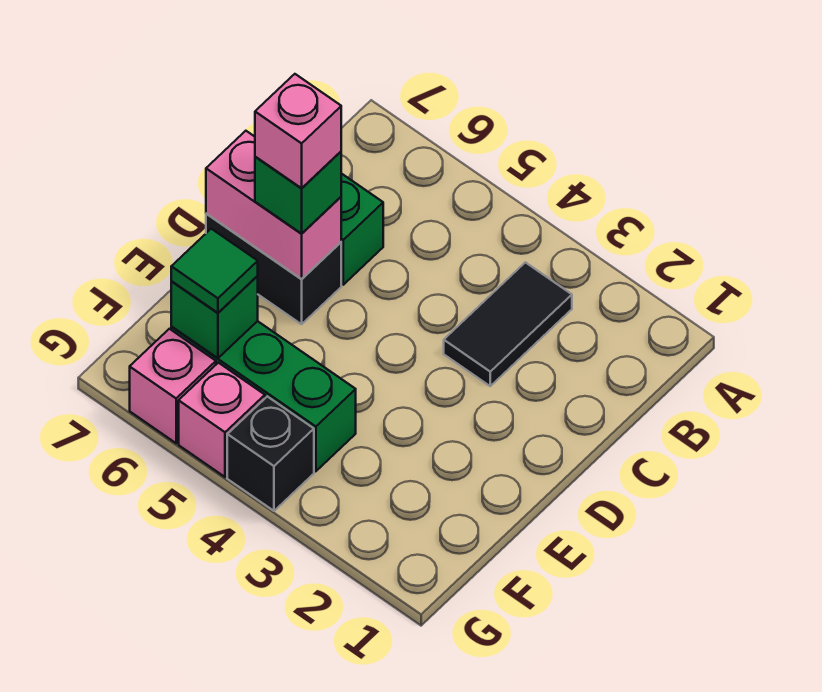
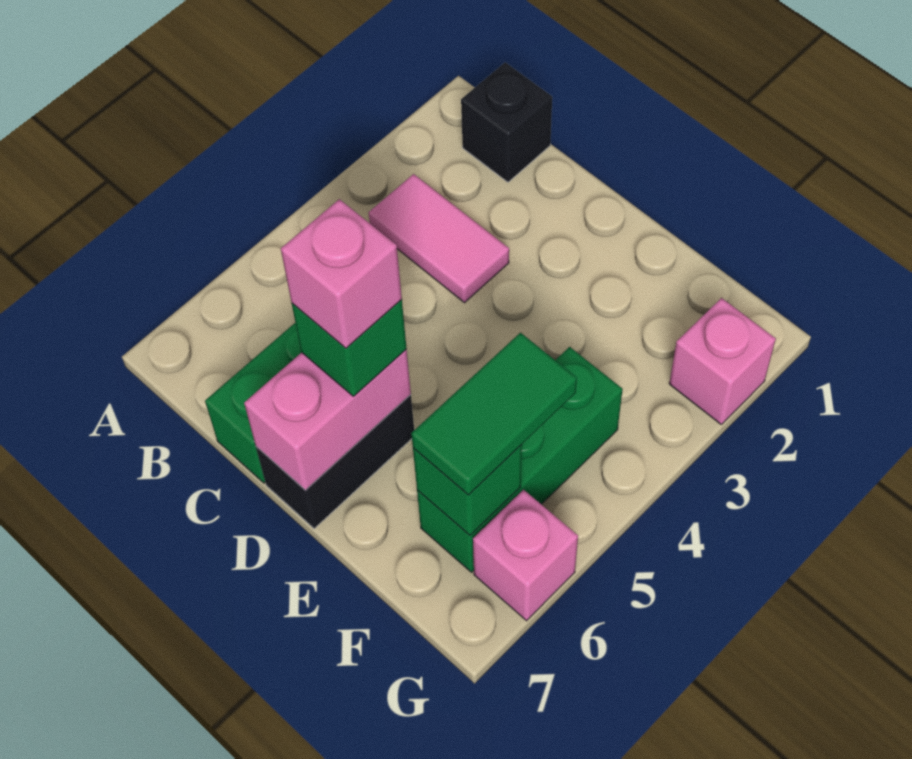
black 1x2 tile [444,262,572,386] -> pink 1x2 tile [369,174,509,303]
green 1x1 tile [171,229,258,313] -> green 1x2 tile [411,333,577,495]
black 1x1 brick [227,396,314,511] -> black 1x1 brick moved to [461,62,552,182]
pink 1x1 brick [179,363,265,477] -> pink 1x1 brick moved to [669,298,776,424]

